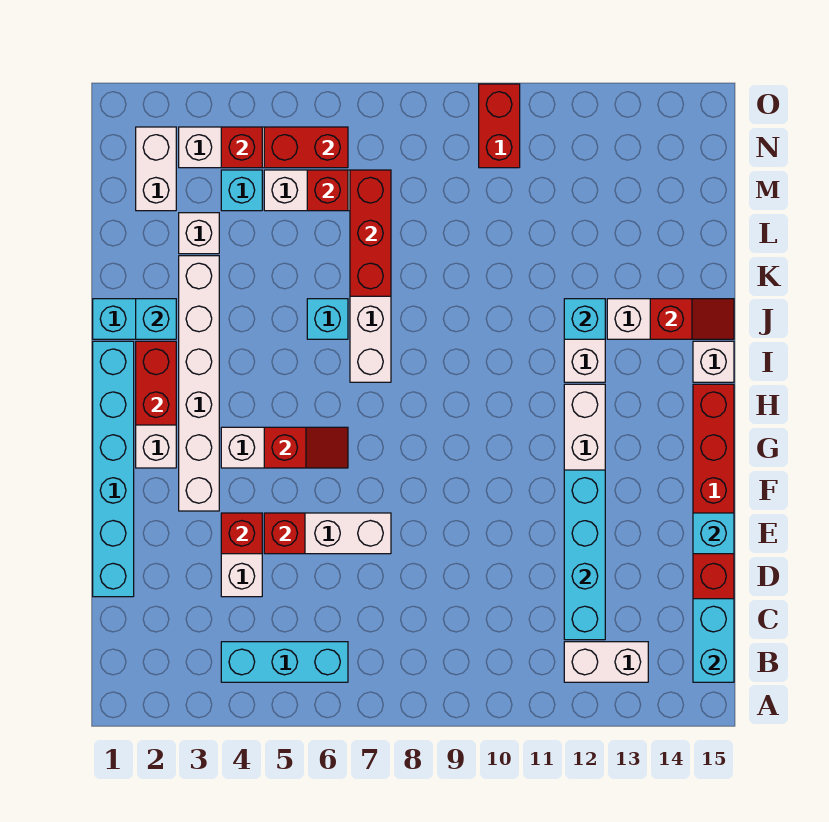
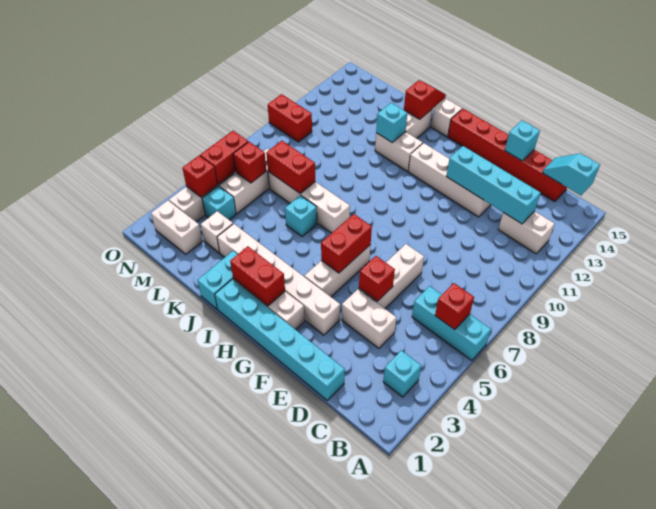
cyan 1x3 brick [221,642,348,682] -> cyan 1x3 brick turned to [412,286,491,361]
white 1x2 brick [564,642,648,682] -> white 1x2 brick turned to [498,211,555,254]
cyan 1x2 brick [693,599,734,682] -> cyan 1x2 slope [543,153,600,195]
red 1x1 brick [221,513,262,554] -> red 1x1 brick moved to [435,283,474,330]
red 1x2 slope [264,427,348,468] -> red 1x2 brick [321,214,372,273]
cyan 1x1 brick [136,299,176,339] -> cyan 1x1 brick moved to [383,350,421,397]
red 1x3 brick [350,170,391,296] -> red 1x2 brick [266,141,315,194]

